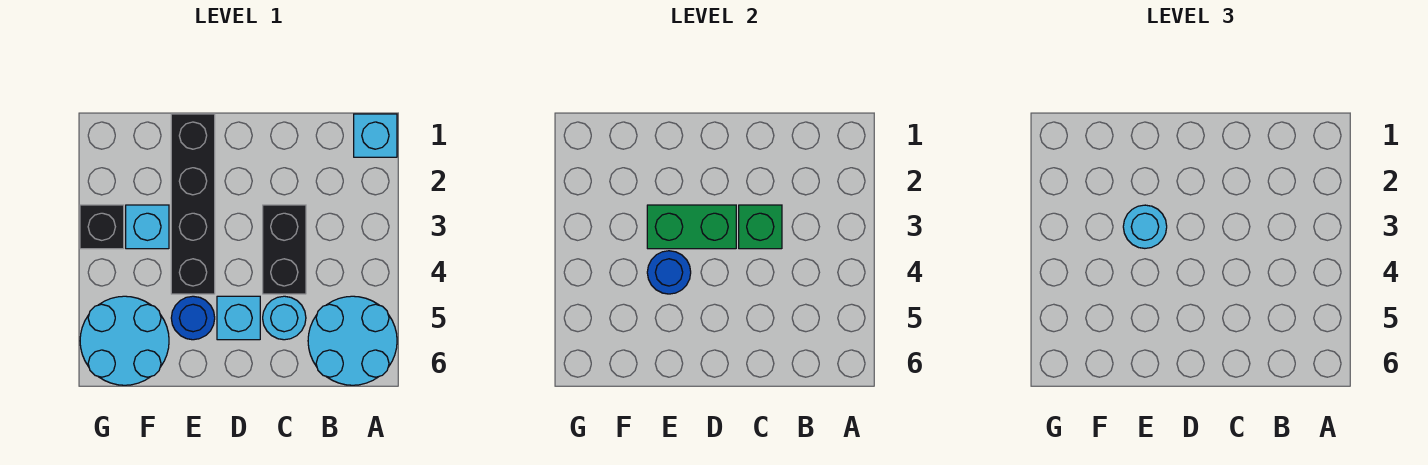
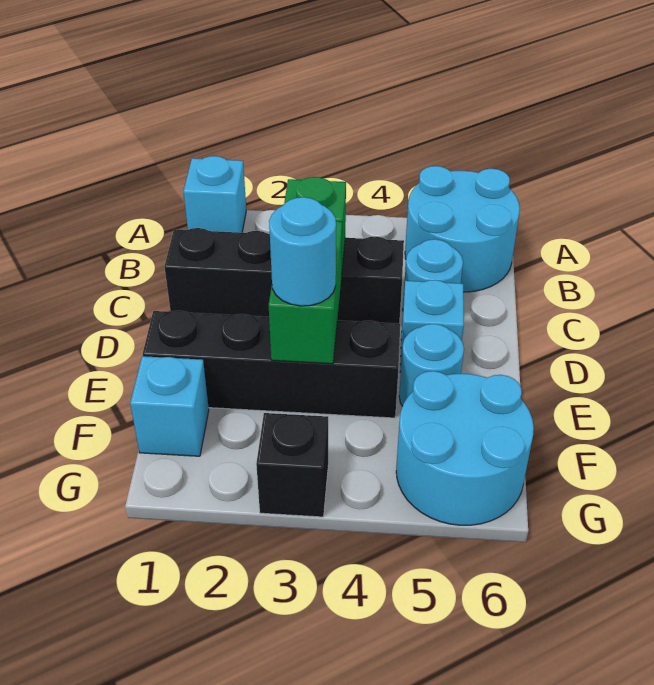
black 1x2 brick [263,205,306,294] -> black 1x4 brick [165,228,404,324]
blue 1x1 round brick [647,251,691,294] -> none
blue 1x1 round brick [171,296,215,340] -> cyan 1x1 round brick [399,324,464,406]
cyan 1x1 brick [126,205,169,249] -> cyan 1x1 brick moved to [130,356,209,456]

